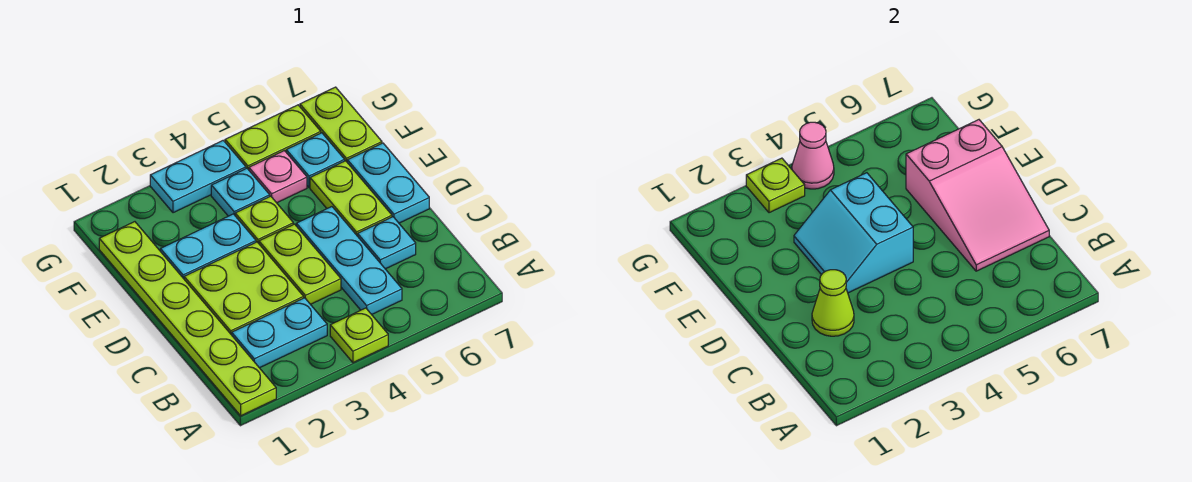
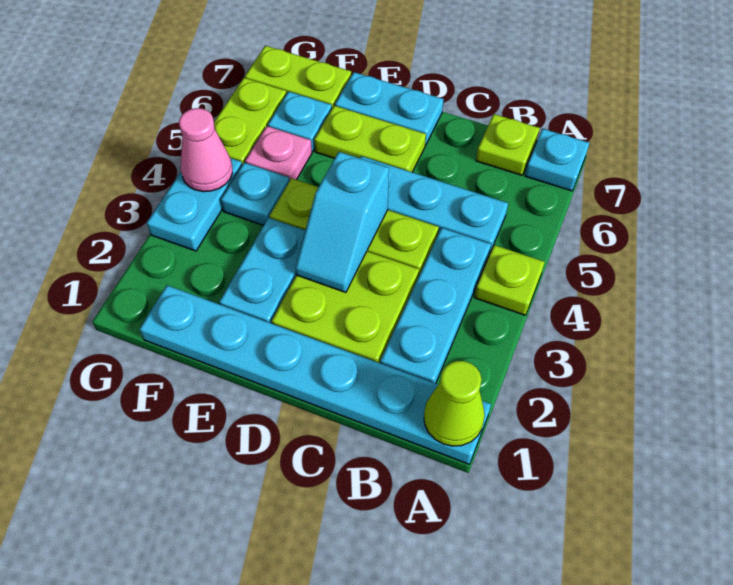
lime 1x6 plate [99,222,276,416] -> cyan 1x6 plate [140,285,491,464]
cyan 1x2 plate [232,298,327,368] -> cyan 1x3 plate [380,228,491,384]
lime 1x1 cone [812,270,854,336] -> lime 1x1 cone moved to [424,361,485,446]
cyan 1x1 plate [358,217,416,269] -> cyan 1x1 plate moved to [525,129,589,191]
pink 2x3 slope [906,120,1049,271] -> none
cyan 2x2 slope [794,173,913,293] -> cyan 1x2 slope [295,152,389,292]
lime 1x1 plate [746,158,805,213] -> lime 1x1 plate moved to [476,114,540,175]

